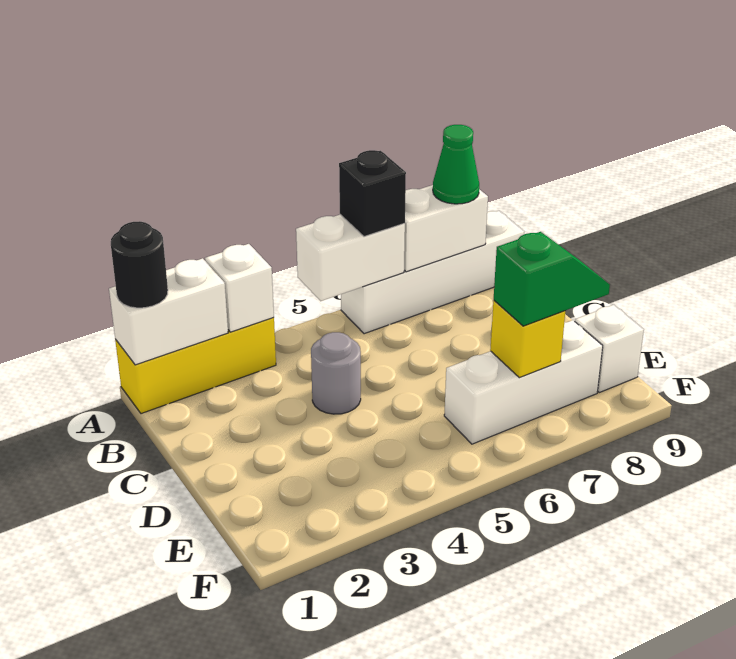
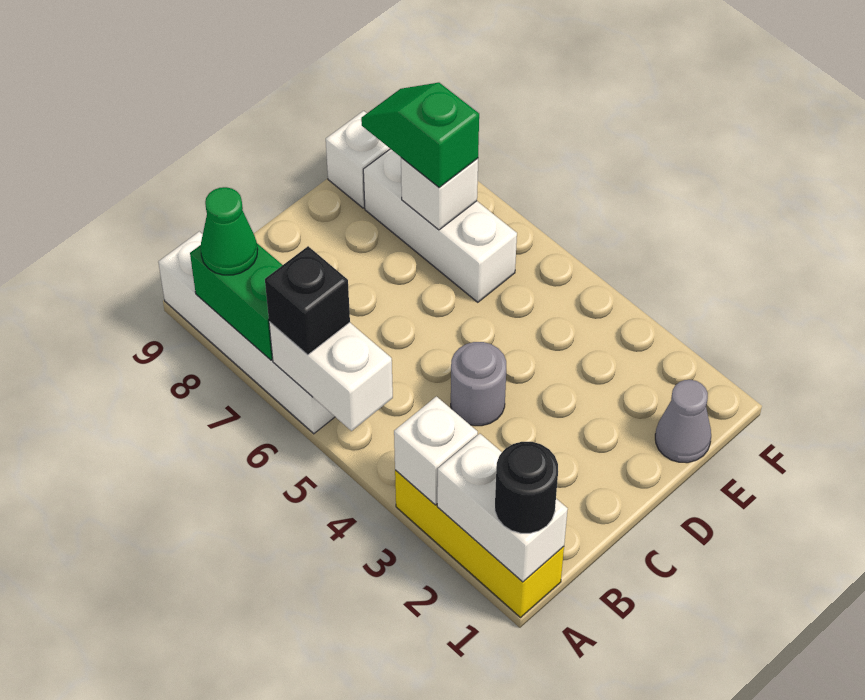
white 1x2 brick [404,185,488,272] -> green 1x2 brick [190,244,282,360]
none -> grey 1x1 cone [655,380,711,463]
yellow 1x1 brick [490,301,565,378] -> white 1x1 brick [401,158,478,230]

